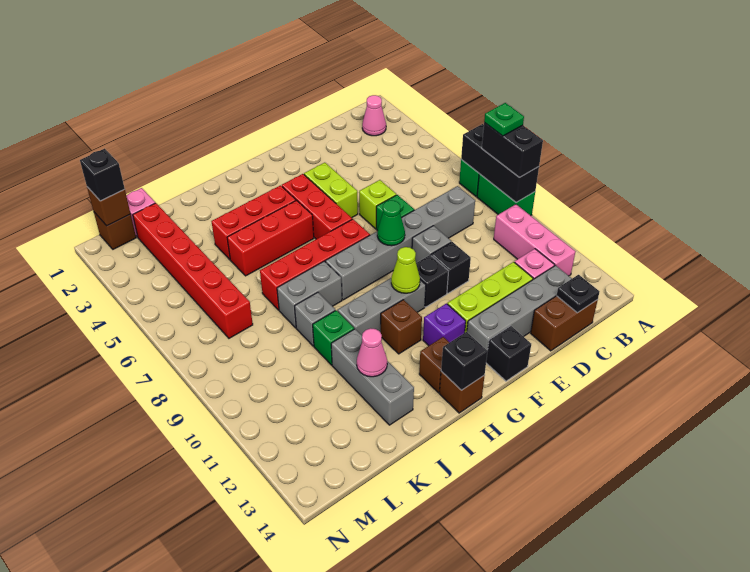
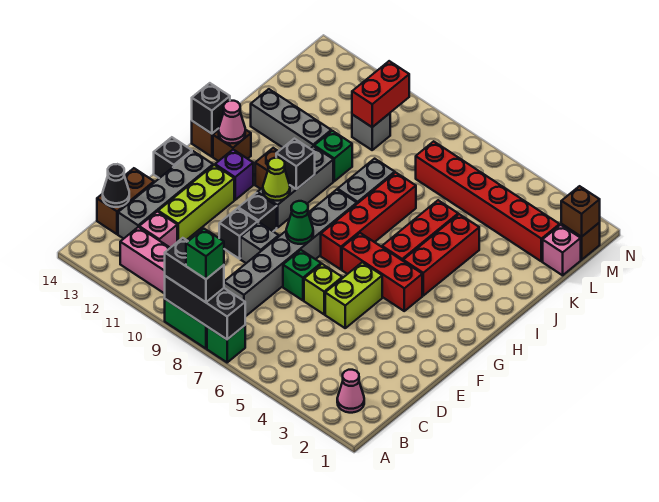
green 1x1 plate [484,103,524,136] -> green 1x1 brick [186,229,224,279]
black 1x1 plate [557,275,599,313] -> black 1x1 cone [103,164,129,207]
lime 1x2 brick [304,163,358,218] -> lime 1x2 brick turned to [325,262,382,328]
grey 1x1 brick [295,292,335,346] -> grey 1x1 brick moved to [352,113,390,150]
pink 1x1 cone [357,328,387,377] -> pink 1x1 cone moved to [218,101,245,144]
none -> red 1x2 brick [352,61,409,127]
black 1x1 brick [80,149,125,201] -> black 1x1 brick moved to [276,139,315,189]

